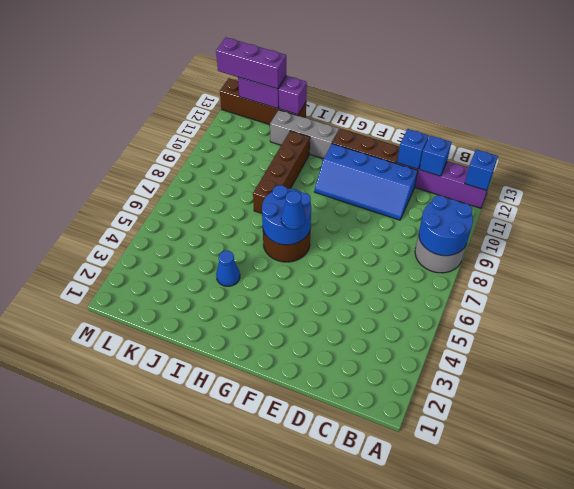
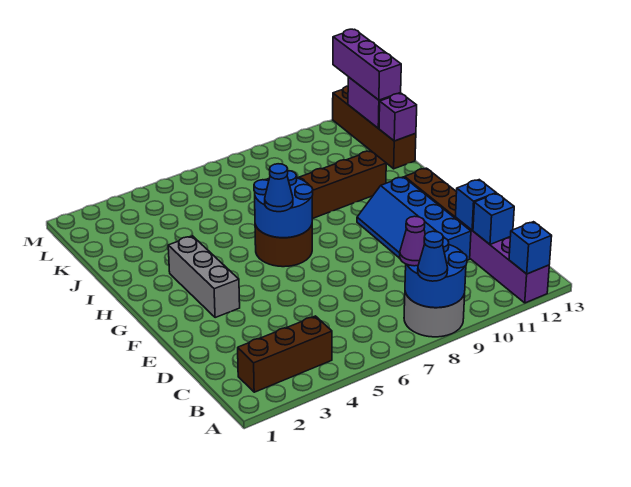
none -> brown 1x3 brick [238,316,332,392]
none -> purple 1x1 cone [400,216,425,266]
grey 1x3 brick [270,110,339,159] -> grey 1x3 brick moved to [168,236,240,318]
blue 1x1 cone [216,251,240,286] -> blue 1x1 cone moved to [418,231,448,281]

